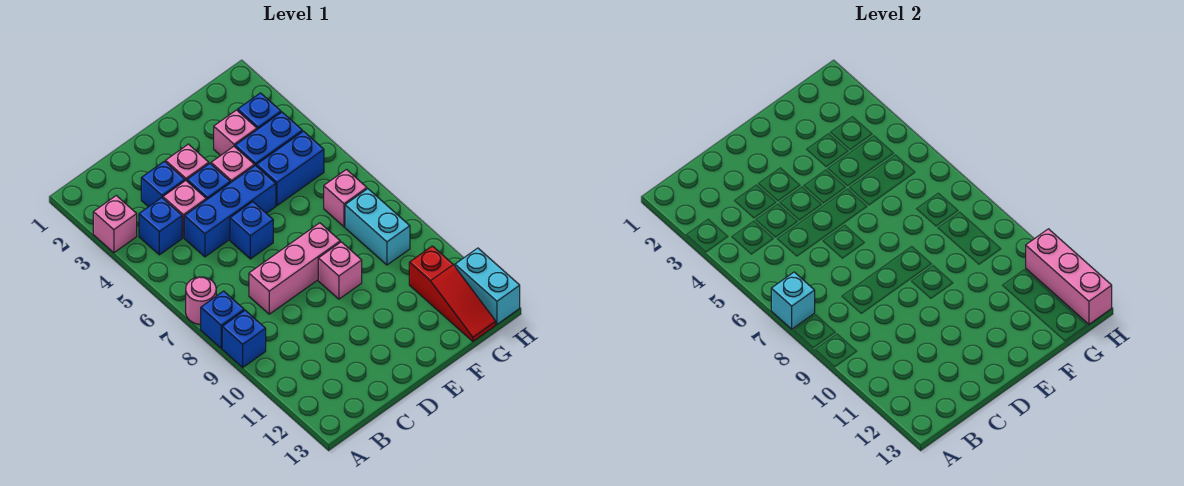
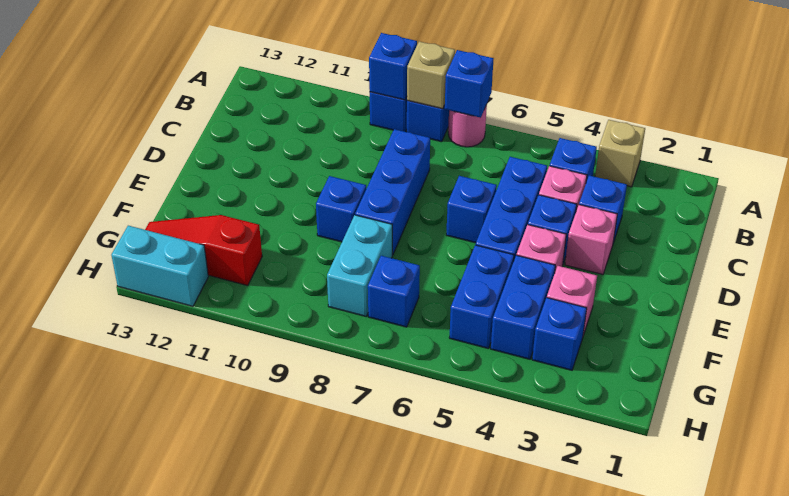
pink 1x1 brick [93,196,137,253] -> tan 1x1 brick [595,120,645,187]
cyan 1x1 brick [771,272,815,329] -> blue 1x1 brick [444,50,493,118]
none -> tan 1x1 brick [407,41,455,109]
none -> blue 1x1 brick [369,33,417,100]
pink 1x3 brick [249,223,340,314] -> blue 1x3 brick [355,129,430,255]
pink 1x1 brick [318,242,362,299] -> blue 1x1 brick [316,176,366,242]
pink 1x1 brick [324,170,367,227] -> blue 1x1 brick [368,256,420,327]
cyan 1x2 brick [345,189,410,265] -> cyan 1x2 brick turned to [327,215,392,316]
pink 1x3 brick [1026,229,1112,324] -> none

